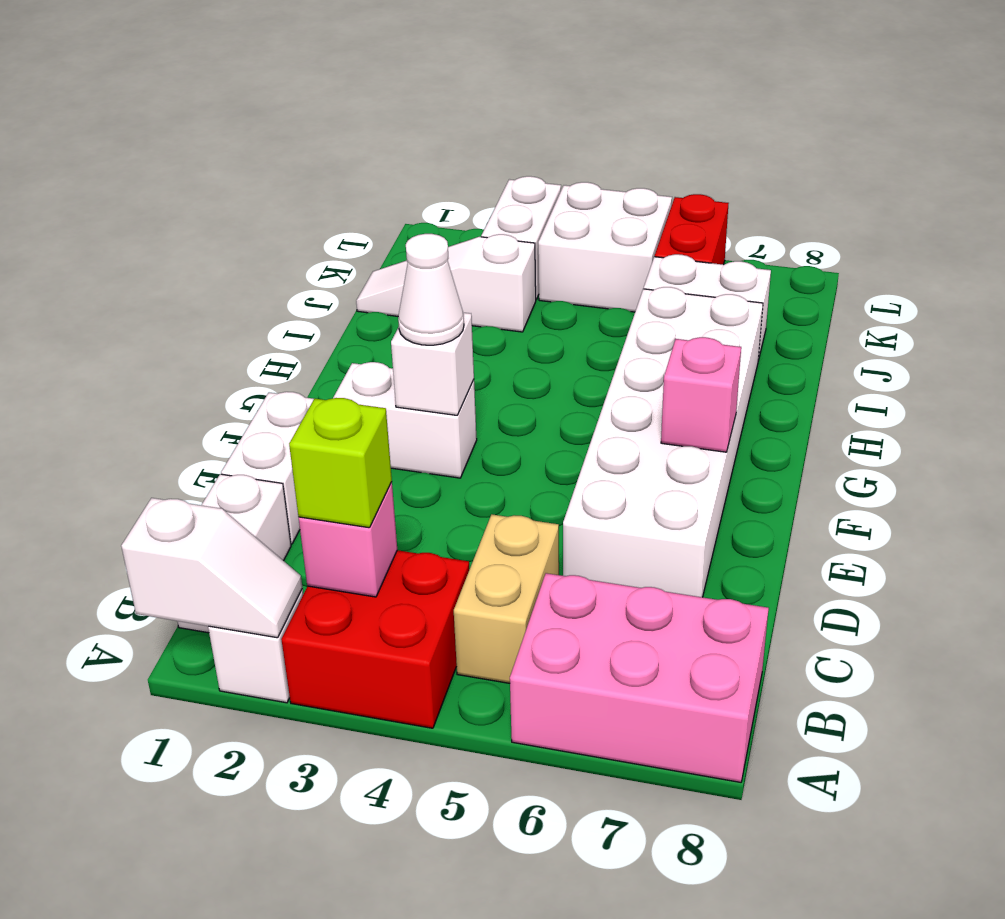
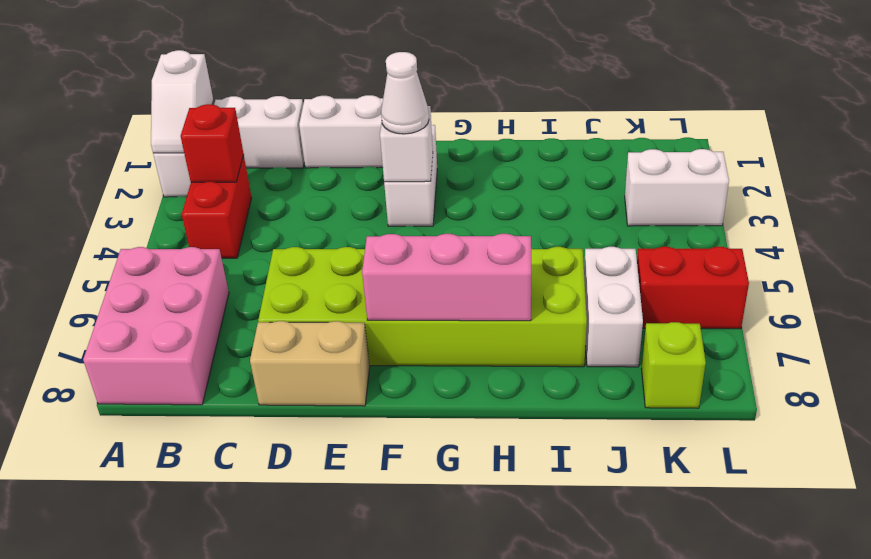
red 2x2 brick [281,550,469,728] -> red 1x2 brick [182,155,252,258]
pink 1x1 brick [299,482,397,597] -> red 1x1 brick [181,104,244,182]
lime 1x1 brick [289,398,392,528] -> lime 1x1 brick moved to [641,322,706,408]
tan 1x2 brick [454,514,559,683] -> tan 1x2 brick moved to [250,321,370,406]
white 2x6 brick [563,287,763,597] -> lime 2x6 brick [258,247,587,367]
pink 1x1 brick [661,337,741,452] -> pink 1x3 brick [362,234,531,321]
white 1x3 slope [356,234,536,332] -> none
white 2x2 brick [538,182,672,312] -> none

